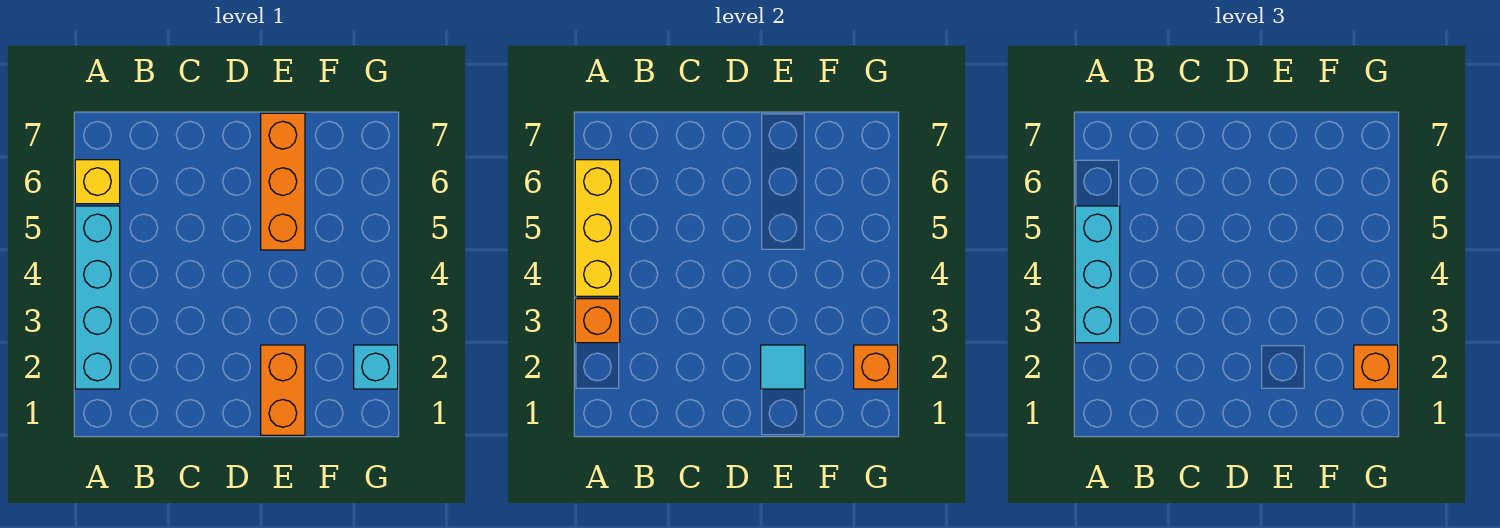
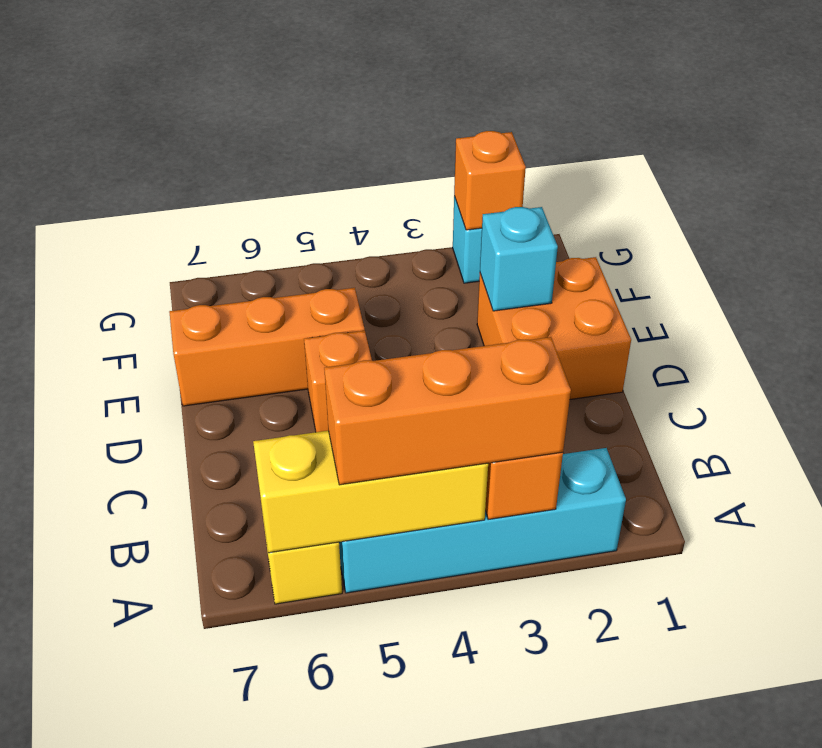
cyan 1x3 brick [1075,206,1120,343] -> orange 1x3 brick [324,337,571,485]
orange 1x2 brick [261,345,305,435] -> orange 2x2 brick [477,257,631,399]
cyan 1x1 tile [761,345,805,389] -> cyan 1x1 brick [480,207,558,311]
orange 1x1 brick [1354,345,1398,389] -> orange 1x1 brick moved to [304,331,372,432]

